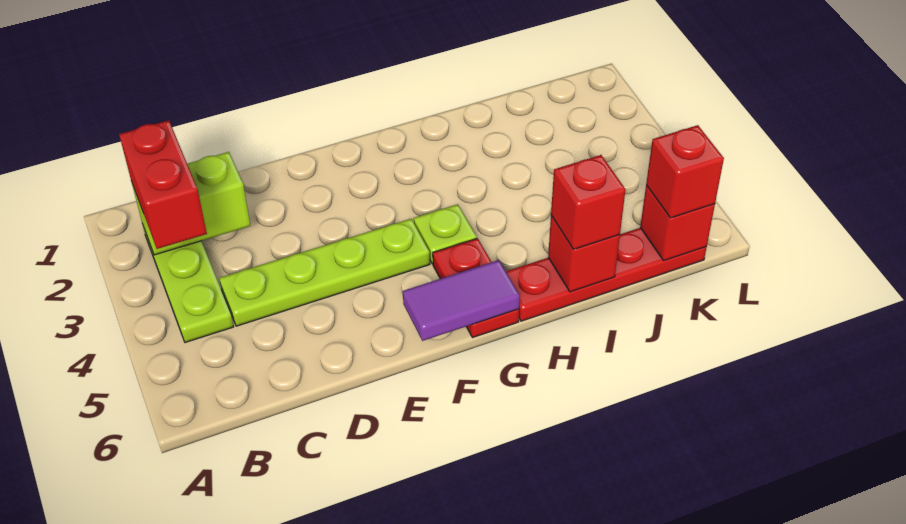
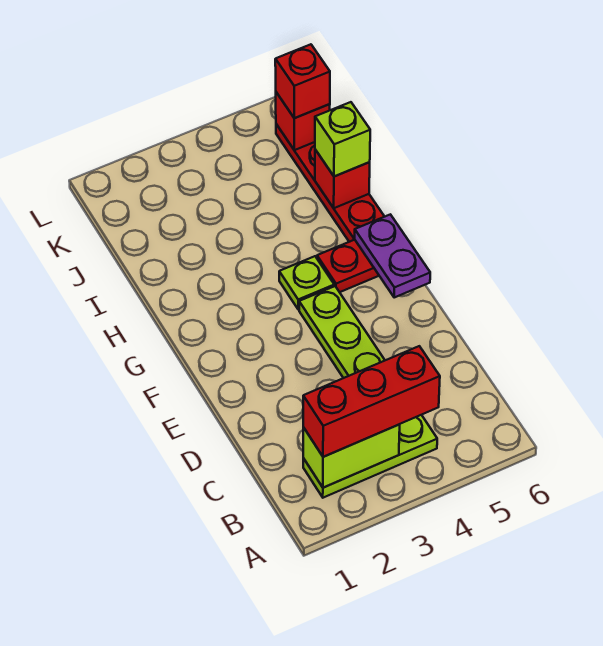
lime 1x2 brick [132,152,251,255] -> lime 1x2 brick turned to [303,424,400,488]
red 1x2 brick [119,120,207,249] -> red 1x3 brick [303,346,440,457]
purple 1x2 tile [403,260,520,341] -> purple 1x2 plate [355,214,430,297]
red 1x1 brick [551,155,626,249] -> lime 1x1 brick [315,102,370,176]

